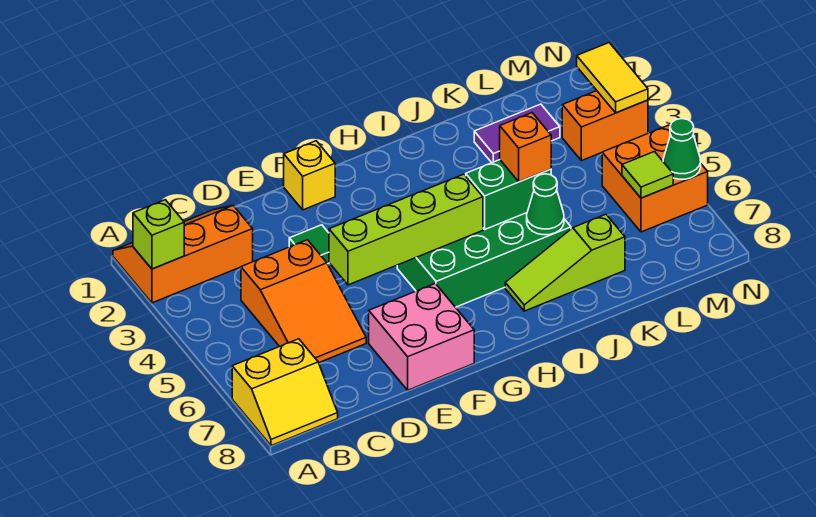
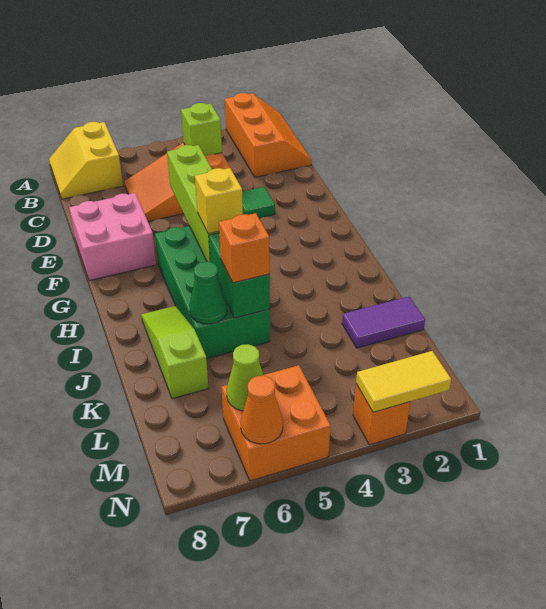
lime 1x1 brick [133,200,184,269] -> lime 1x1 brick moved to [181,103,222,156]
yellow 1x1 brick [284,141,335,210] -> yellow 1x1 brick moved to [195,168,243,234]
purple 1x2 tile [474,104,560,163] -> purple 1x2 tile turned to [342,296,425,348]
orange 1x2 brick [562,91,648,161] -> orange 1x1 brick [353,384,410,445]
lime 1x1 tile [622,152,673,198] -> lime 1x1 cone [227,344,264,411]
green 1x1 cone [663,119,701,179] -> orange 1x1 cone [240,376,283,444]

